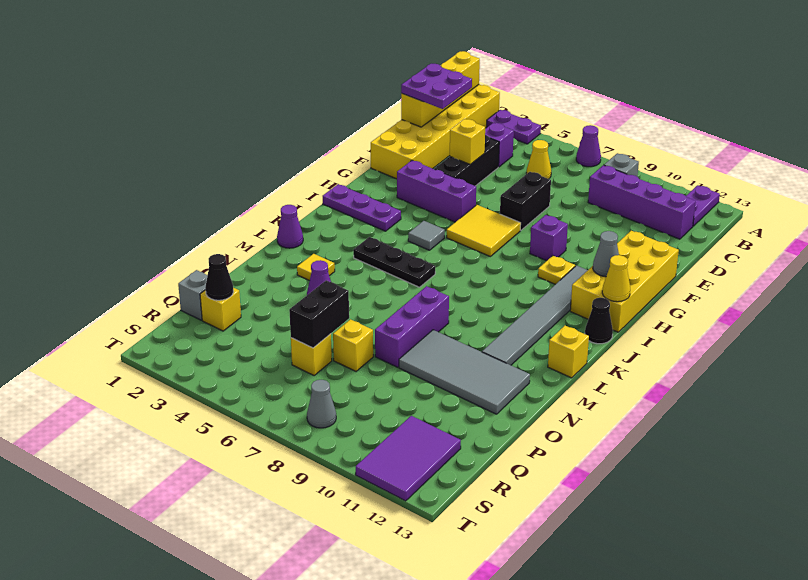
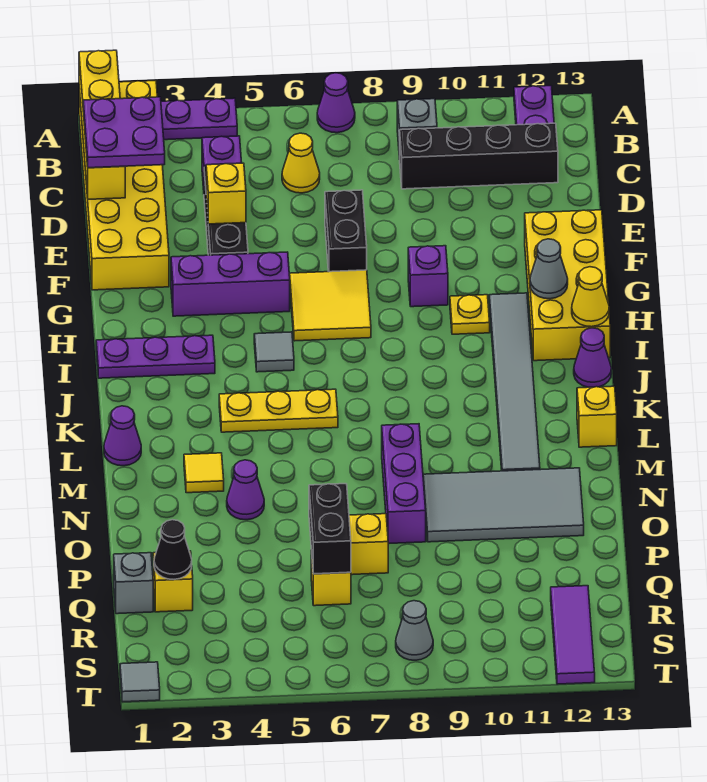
purple 1x4 brick [588,165,696,239] -> black 1x4 brick [400,123,558,189]
black 1x1 cone [585,298,613,344] -> purple 1x1 cone [574,328,611,387]
black 1x3 plate [353,237,435,287] -> yellow 1x3 plate [219,389,338,432]
purple 2x3 tile [355,416,461,501] -> purple 1x3 tile [551,586,595,684]
none -> grey 1x1 tile [120,662,160,702]

